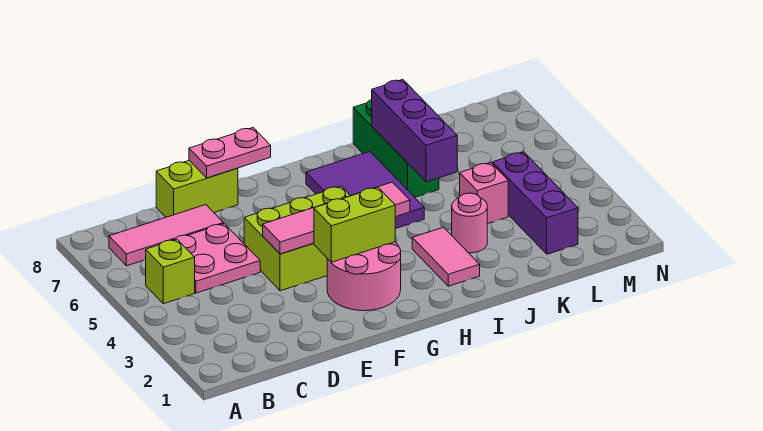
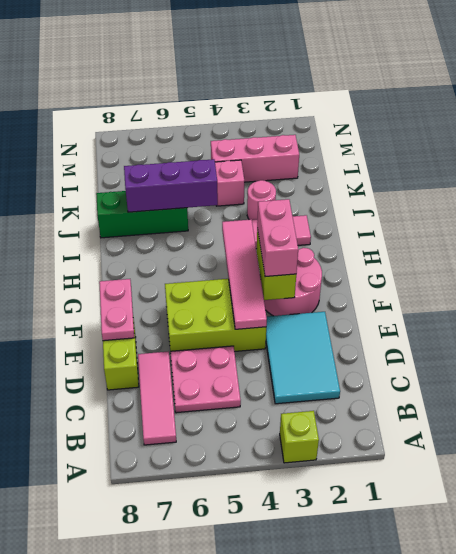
lime 1x1 brick [146,239,195,304] -> lime 1x1 brick moved to [280,411,319,463]
none -> cyan 2x3 tile [266,312,340,404]
lime 2x3 brick [244,186,350,291] -> lime 2x3 brick turned to [165,279,266,352]
none -> pink 1x2 brick [257,199,298,277]
purple 2x3 tile [306,152,424,229] -> none
purple 1x3 brick [493,152,578,254] -> pink 1x3 brick [211,135,299,182]

